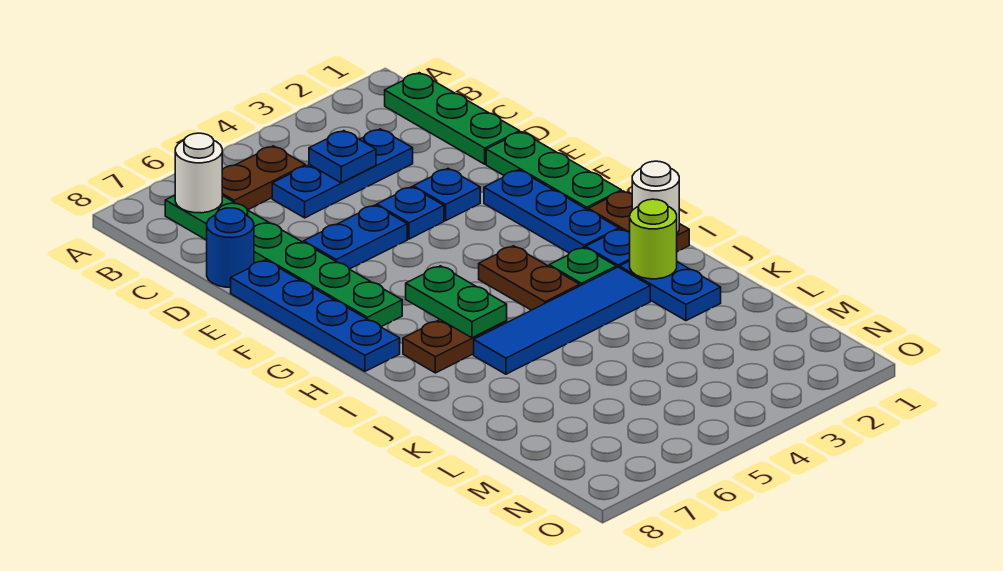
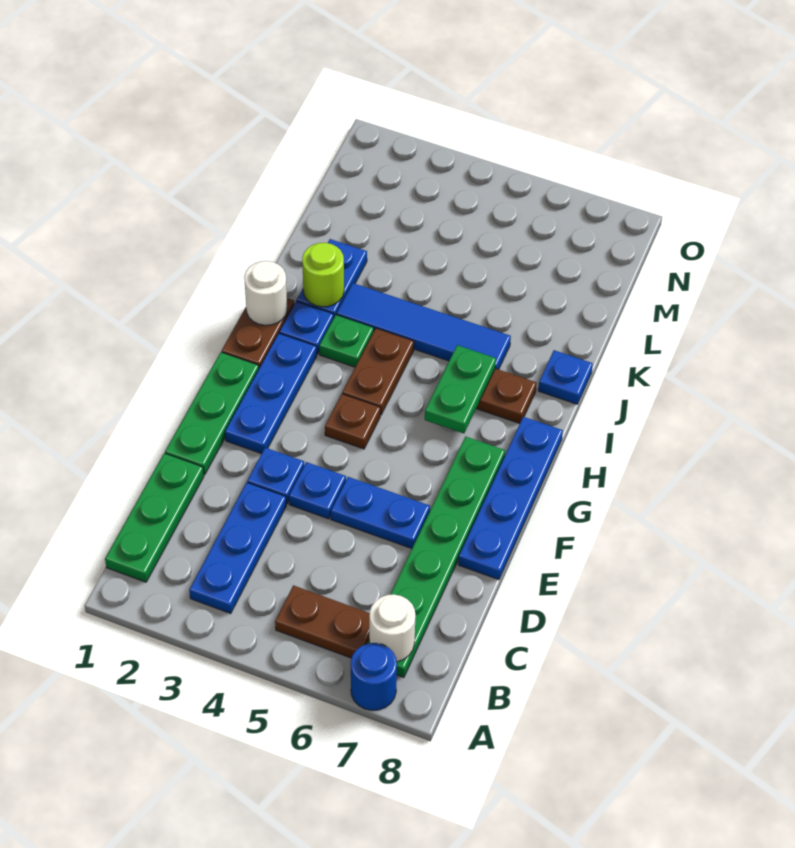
blue 1x3 plate [272,129,413,218] -> blue 1x3 plate turned to [189,483,286,613]
blue 1x1 plate [309,131,376,183] -> blue 1x1 plate moved to [538,350,593,404]
blue 1x1 round brick [207,208,254,287] -> blue 1x1 round brick moved to [351,643,397,710]
none -> brown 1x1 plate [325,394,381,449]

